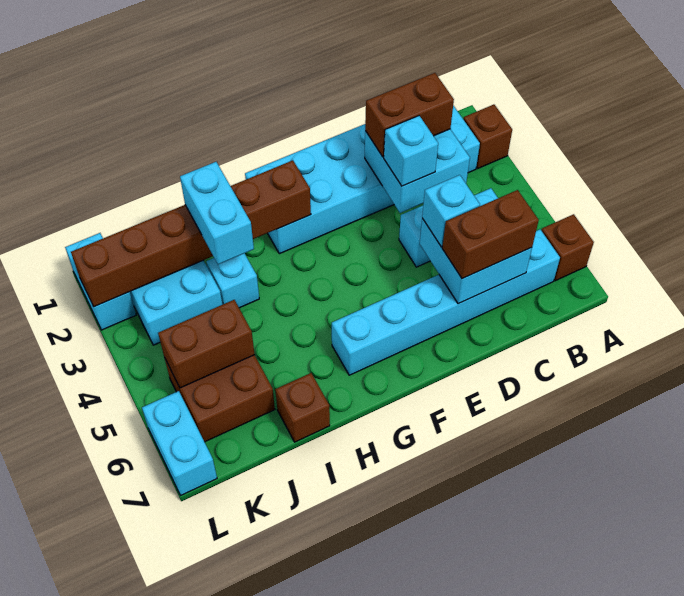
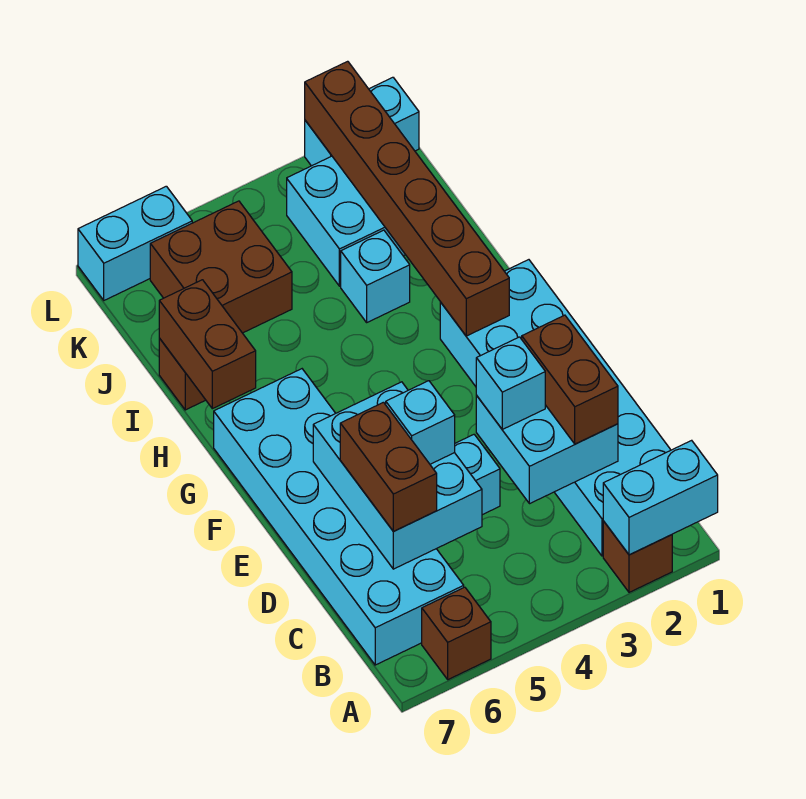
cyan 1x6 brick [332,230,560,375] -> cyan 2x6 brick [214,369,464,665]
cyan 2x2 brick [420,188,532,304] -> cyan 2x3 brick [313,382,482,569]
cyan 1x2 brick [180,162,254,264] -> cyan 1x2 brick moved to [603,440,718,555]
brown 1x2 brick [158,300,255,388] -> brown 1x2 brick moved to [159,280,256,409]

